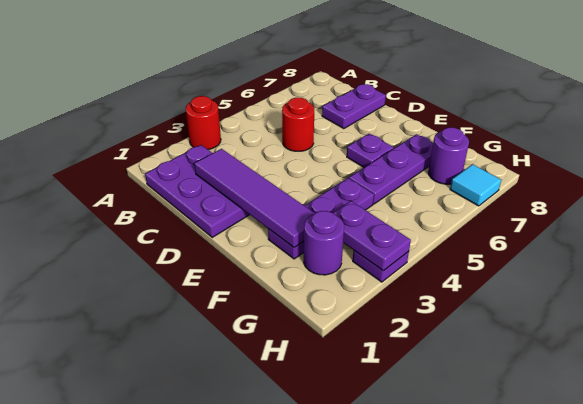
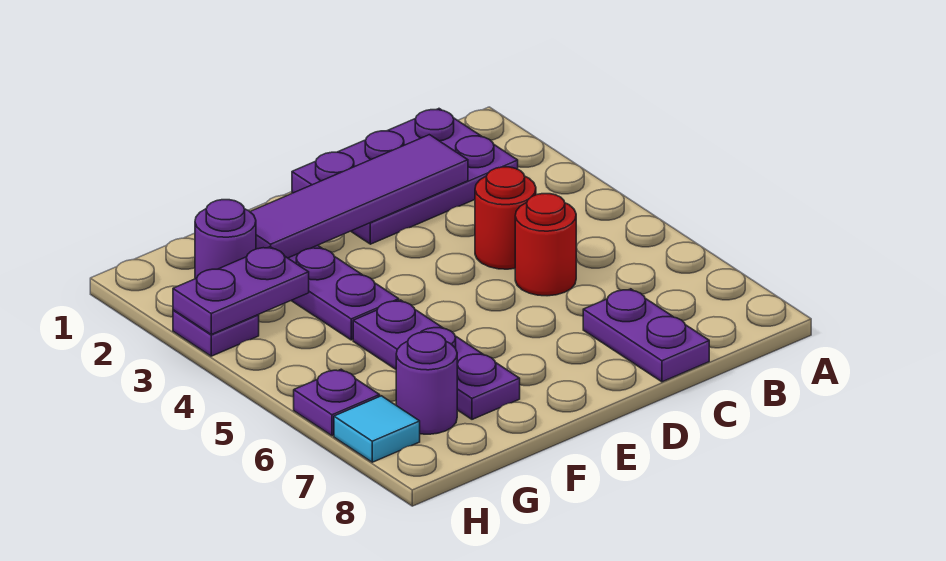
red 1x1 round brick [186,96,221,149] -> red 1x1 round brick moved to [475,167,536,269]
purple 1x1 plate [347,134,393,167] -> purple 1x1 plate moved to [294,369,380,436]

